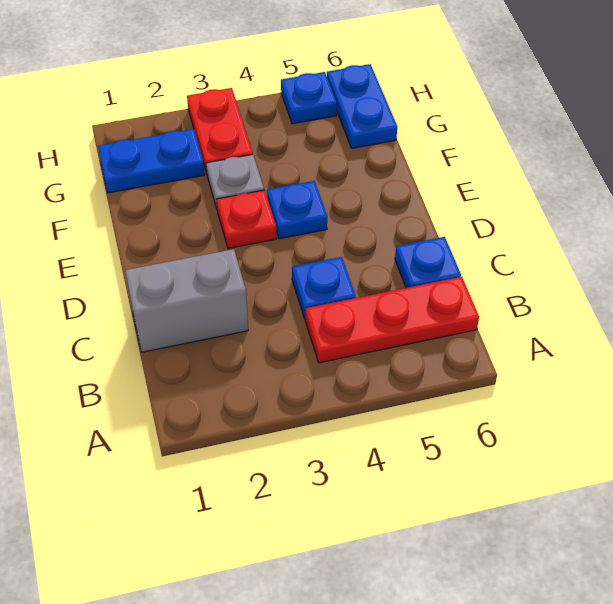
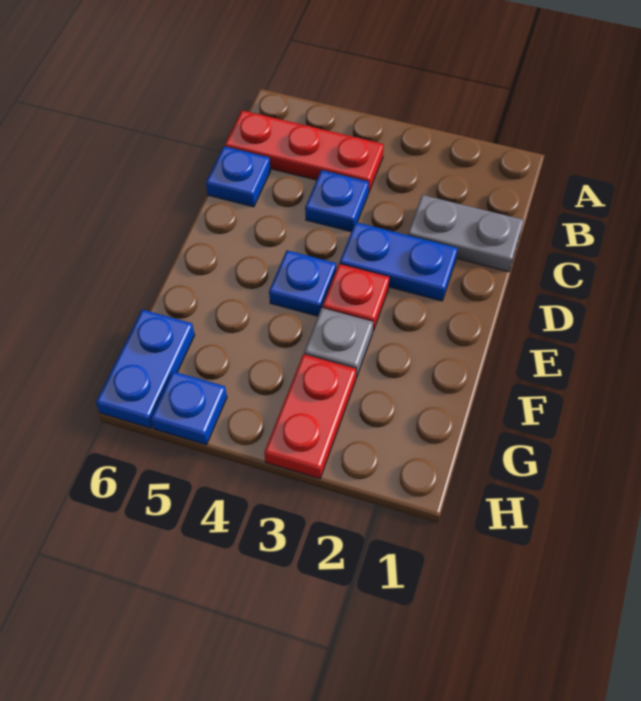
grey 1x2 brick [125,249,248,352] -> grey 1x2 plate [408,195,524,272]
blue 1x2 plate [98,129,204,193] -> blue 1x2 plate moved to [340,222,458,301]

